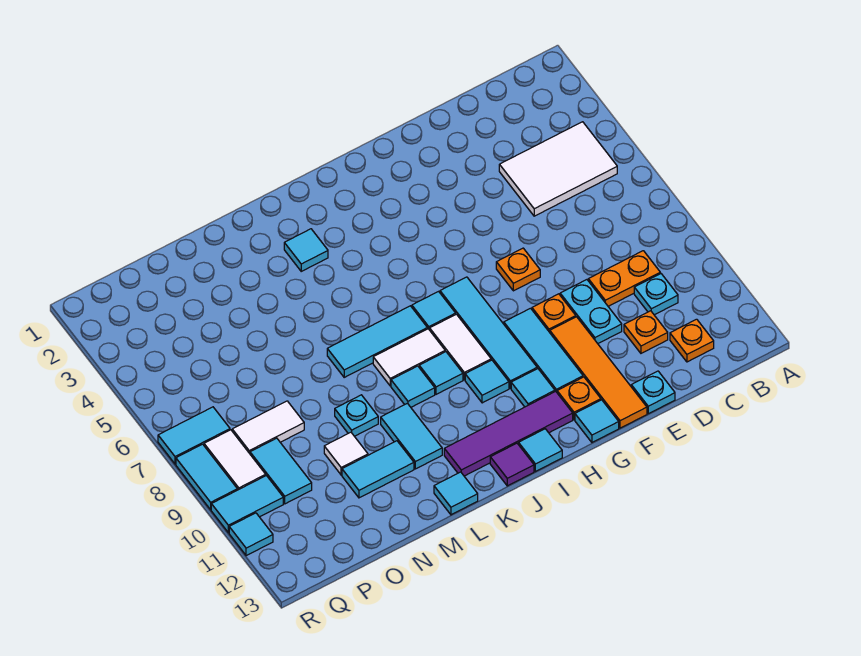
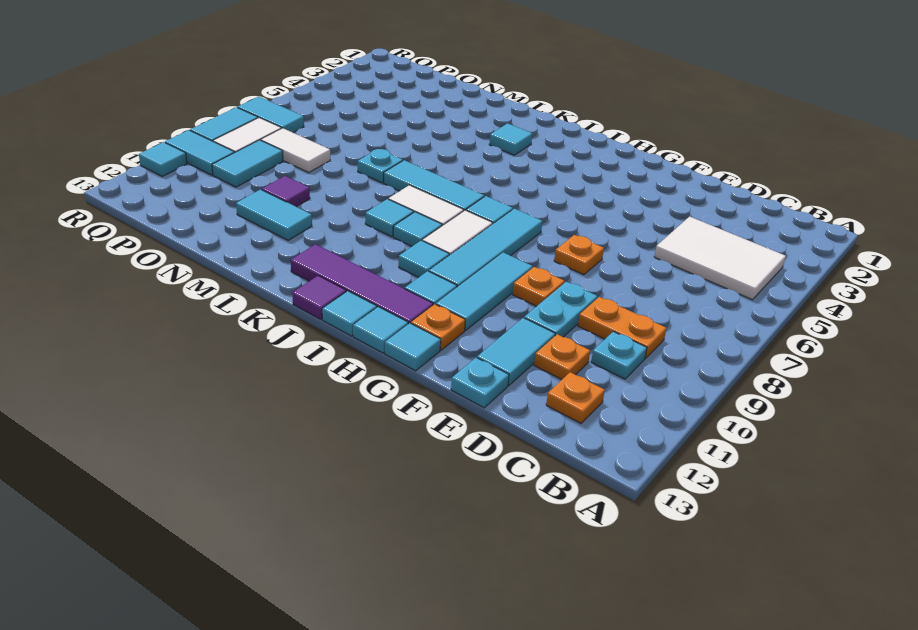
orange 1x4 tile [550,317,647,428] -> none
cyan 1x2 tile [381,403,442,469] -> cyan 1x2 tile moved to [477,318,555,386]
cyan 1x1 tile [434,472,478,515] -> cyan 1x1 tile moved to [353,307,408,353]
cyan 1x1 plate [335,395,378,436] -> cyan 1x1 plate moved to [358,149,403,183]
white 1x1 tile [324,432,368,475] -> purple 1x1 tile [262,176,310,207]

